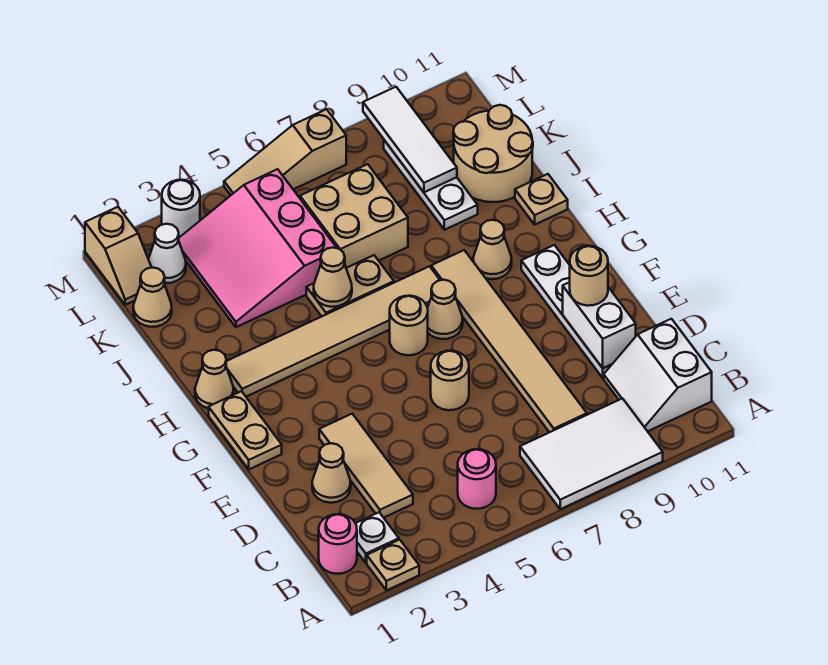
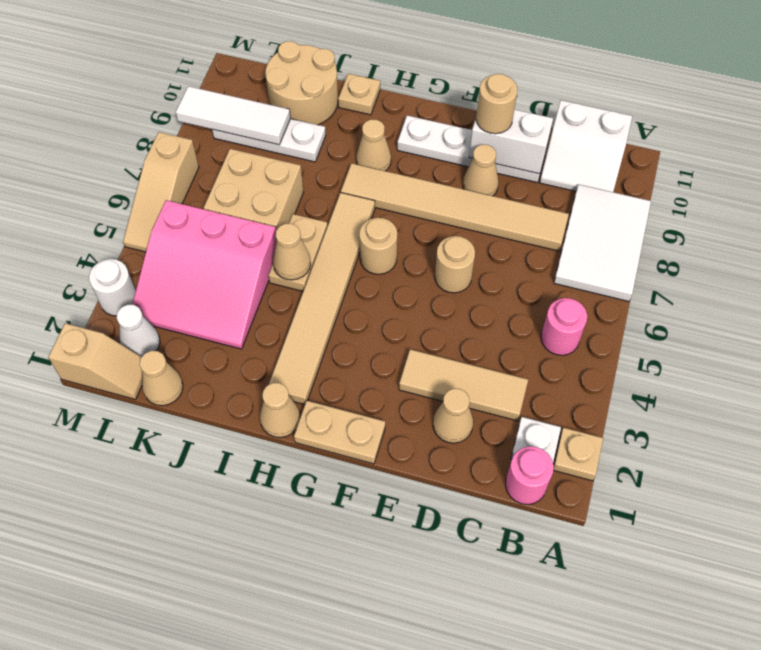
tan 1x1 cone [428,280,463,339] -> tan 1x1 cone moved to [463,144,499,196]

